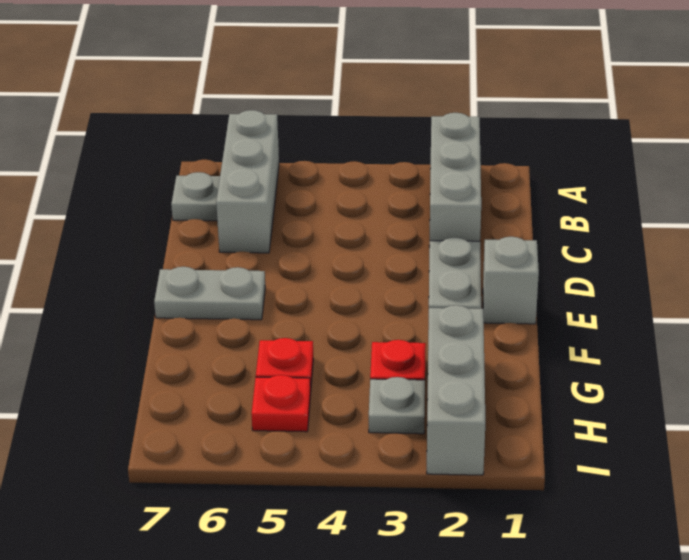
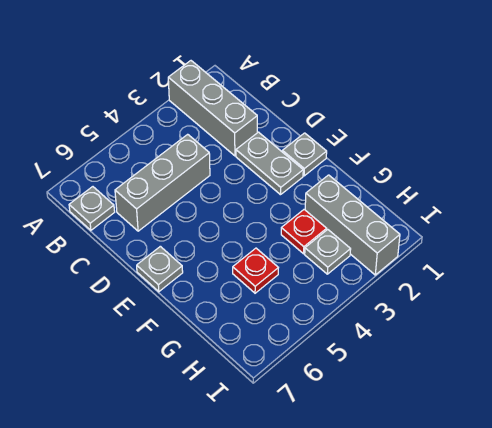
grey 1x3 brick [216,110,279,253] -> grey 1x3 brick turned to [115,134,210,231]
grey 1x1 brick [483,237,539,324] -> grey 1x1 plate [282,133,327,176]
grey 1x2 plate [154,267,265,320] -> grey 1x1 plate [137,246,183,292]
red 1x1 plate [252,375,311,432] -> none

